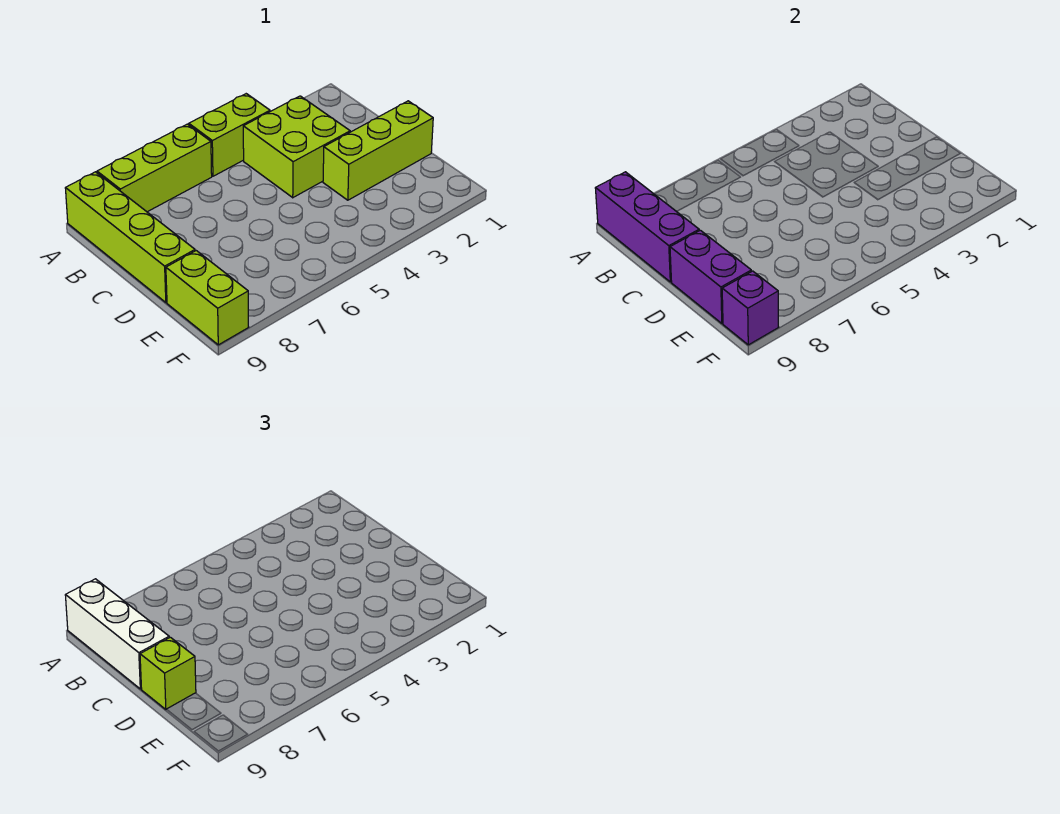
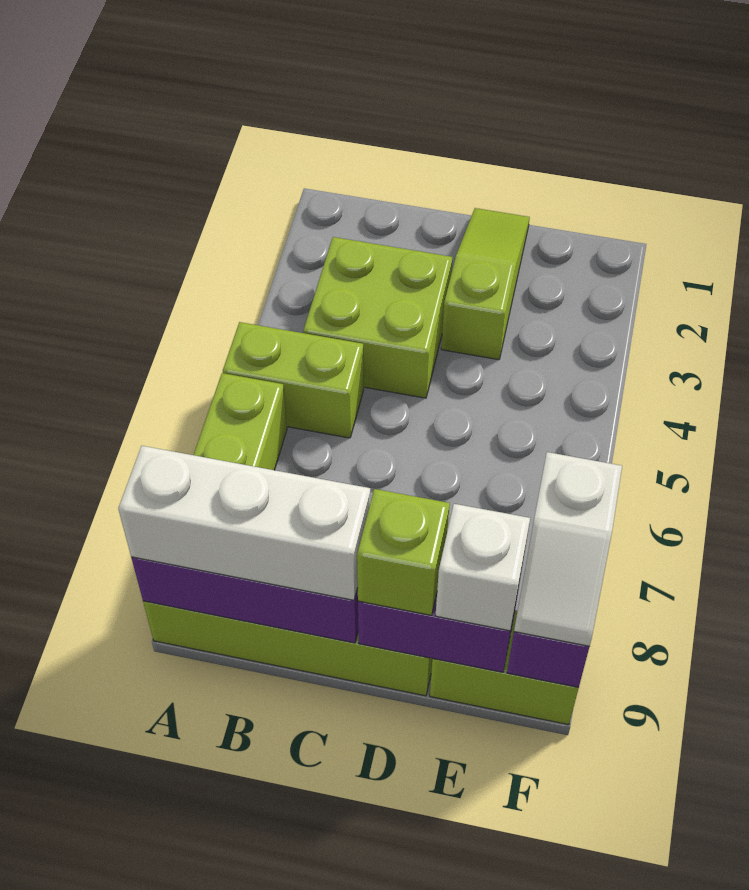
lime 1x2 brick [189,94,270,176] -> lime 1x2 brick turned to [223,322,364,438]
lime 1x3 brick [323,101,433,200] -> lime 1x3 slope [441,208,530,360]
none -> white 1x1 brick [436,504,530,631]
none -> white 1x2 slope [514,452,622,646]

